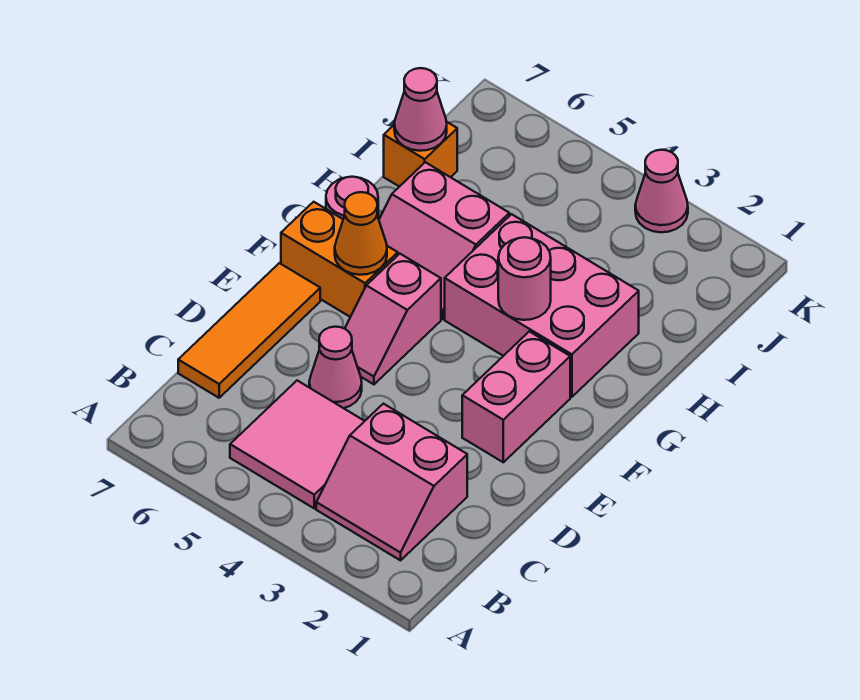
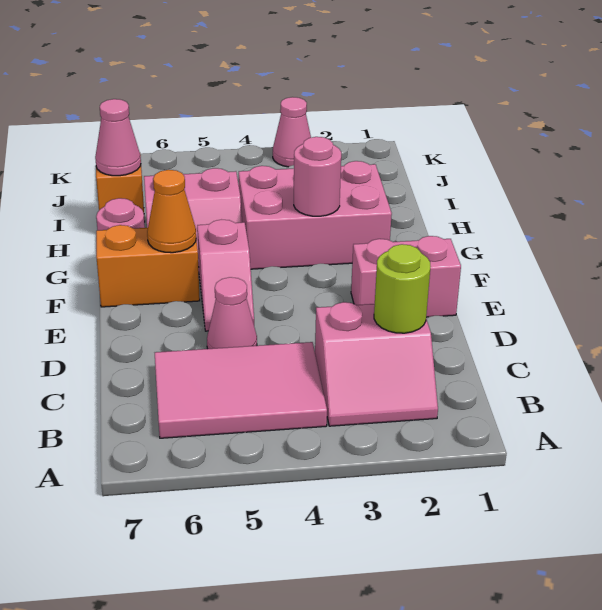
pink 2x2 tile [230,381,364,508] -> pink 2x3 tile [155,342,327,438]
none -> lime 1x1 round brick [374,244,431,333]
orange 1x3 tile [178,263,320,398] -> none
pink 1x2 brick [462,332,570,462] -> pink 1x2 brick turned to [351,236,461,317]

